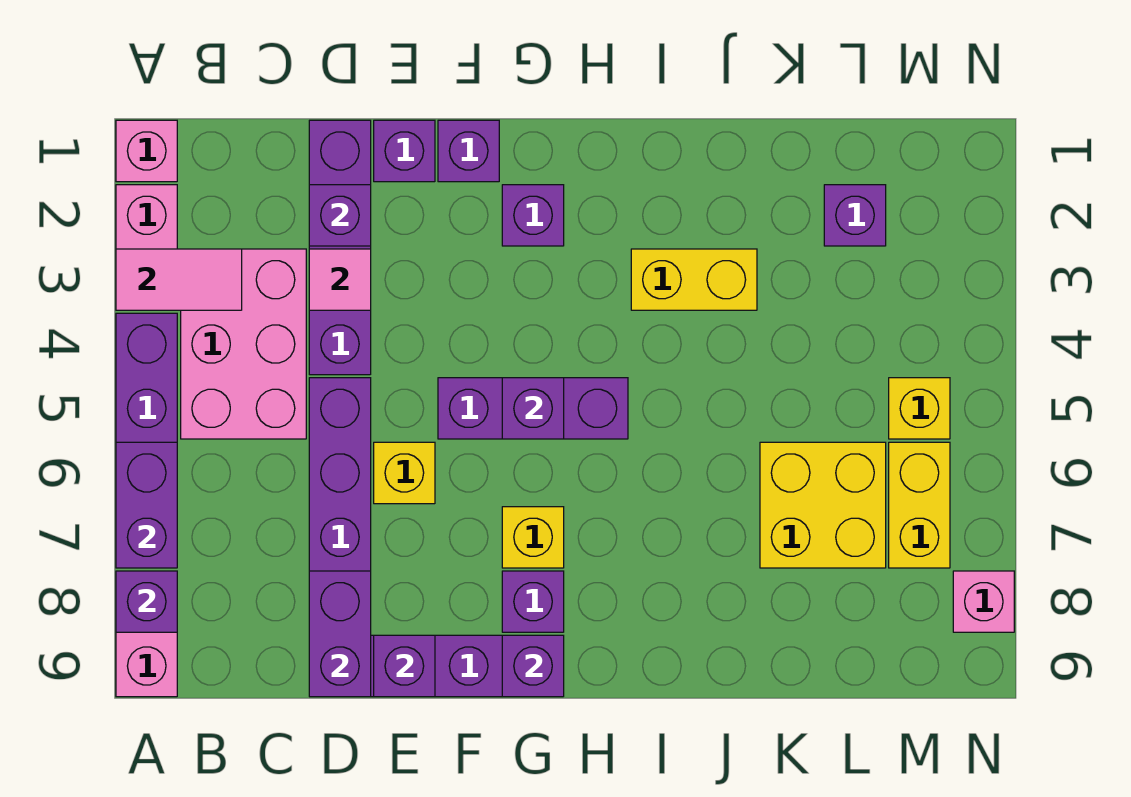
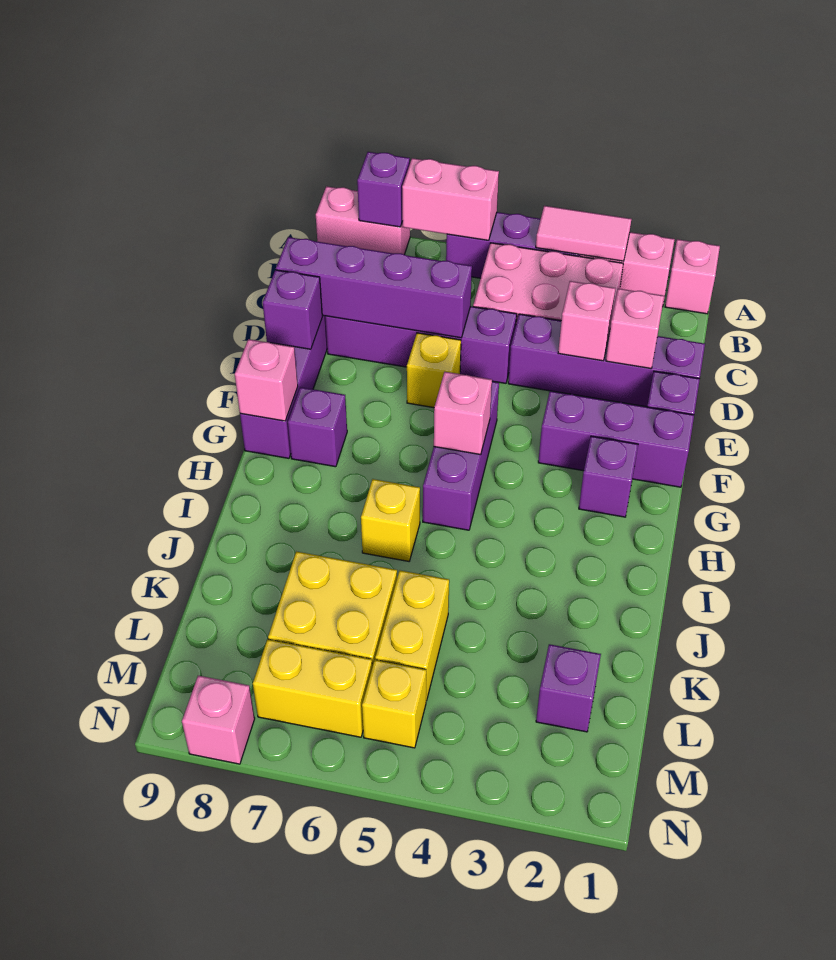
pink 1x2 tile [116,249,242,310] -> pink 1x2 tile turned to [536,206,631,261]
purple 1x2 brick [116,442,177,568] -> pink 1x2 brick [402,158,499,240]
purple 1x1 brick [309,185,371,246] -> pink 1x1 brick [606,289,664,368]
pink 1x1 tile [309,249,371,310] -> pink 1x1 brick [558,281,616,361]
purple 1x2 brick [309,571,371,697] -> purple 1x4 brick [276,237,472,338]
purple 1x1 brick [438,120,499,182] -> purple 1x3 brick [538,391,694,487]
purple 1x1 brick [502,378,564,439] -> pink 1x1 brick [434,372,492,455]
yellow 1x1 brick [502,507,564,568] -> yellow 1x1 brick moved to [361,479,420,561]
purple 1x1 brick [502,635,564,697] -> pink 1x1 brick [235,339,298,421]
yellow 1x2 brick [631,249,757,310] -> yellow 1x2 brick moved to [375,570,449,701]

